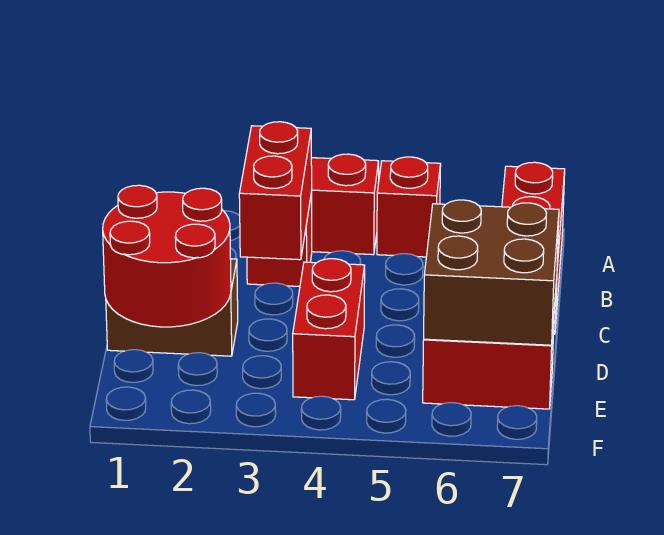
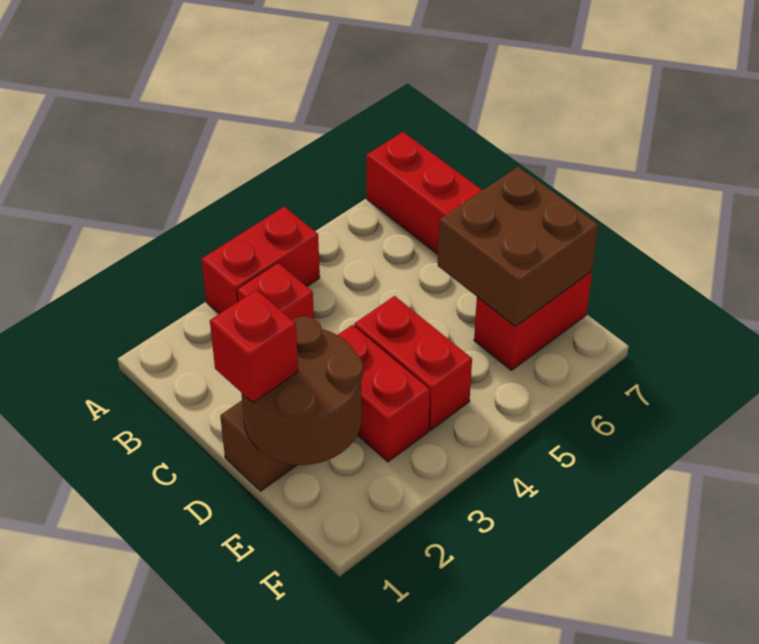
red 1x1 brick [377,157,441,257] -> red 1x1 brick moved to [210,290,298,403]
red 1x2 brick [239,122,312,260] -> red 1x2 brick moved to [338,325,430,462]
red 2x2 round brick [103,185,231,327] -> brown 2x2 round brick [241,316,363,465]

